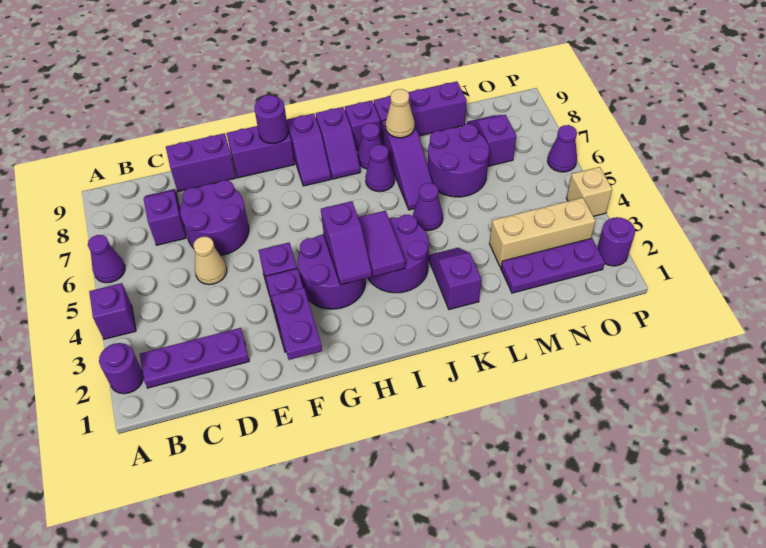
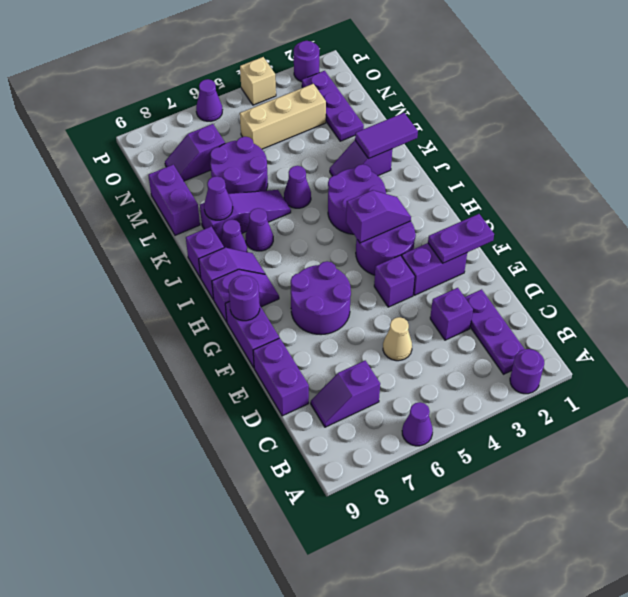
purple 1x1 brick [89,283,136,339] -> purple 1x1 brick moved to [430,288,473,340]
purple 2x2 round brick [180,180,249,256] -> purple 2x2 round brick moved to [291,261,351,335]
purple 1x2 tile [358,211,405,276] -> purple 1x2 tile moved to [355,113,418,159]
tan 1x1 cone [385,89,415,138] -> purple 1x1 cone [204,176,233,220]
purple 1x3 brick [374,81,467,143] -> purple 1x2 brick [148,165,200,235]
tan 1x3 brick [490,198,596,267] -> tan 1x3 brick turned to [240,84,326,149]

